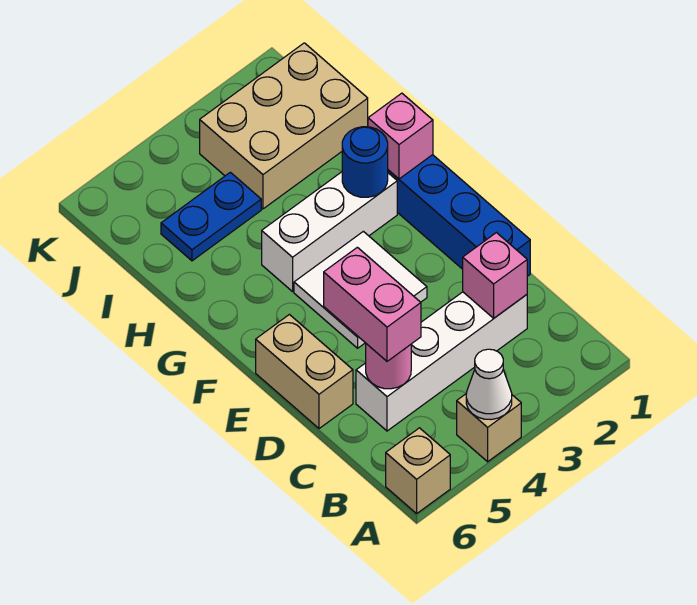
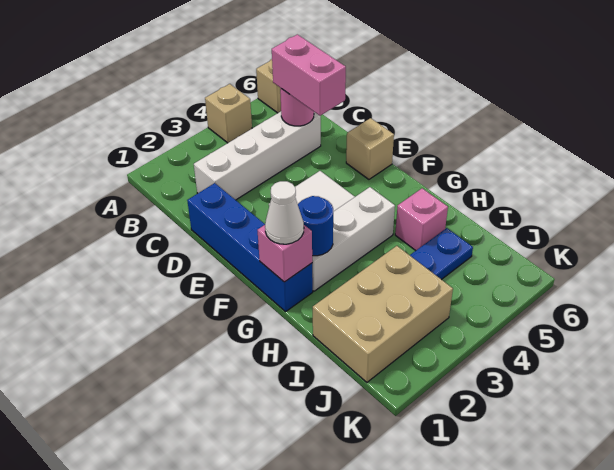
white 1x1 cone [466,349,512,420] -> white 1x1 cone moved to [265,181,304,244]
pink 1x1 brick [463,233,527,318] -> pink 1x1 brick moved to [395,188,448,251]
tan 1x2 brick [256,315,353,429] -> tan 1x1 brick [346,118,394,179]

